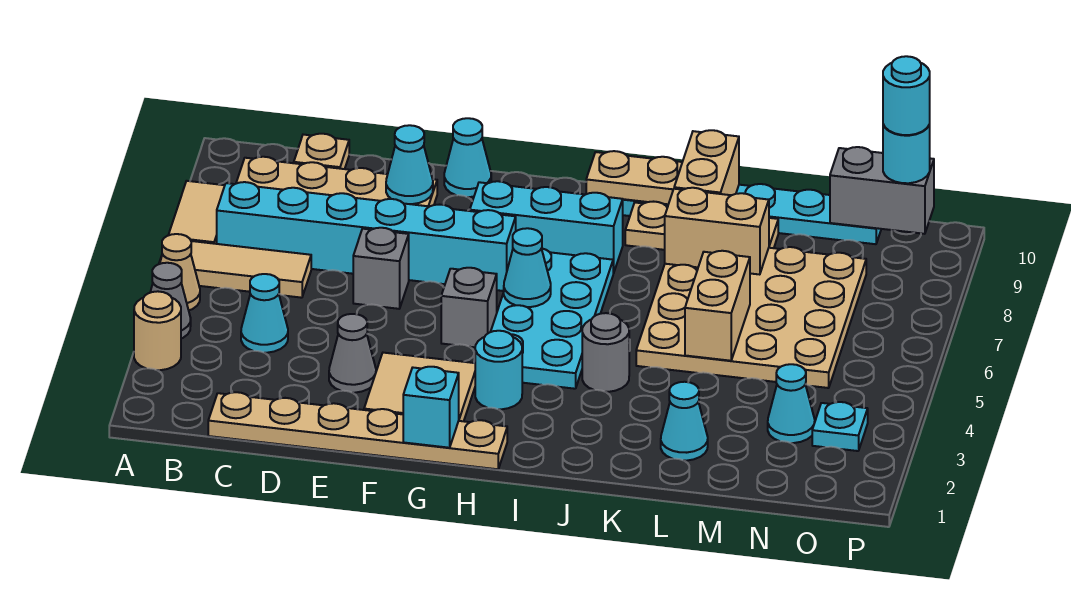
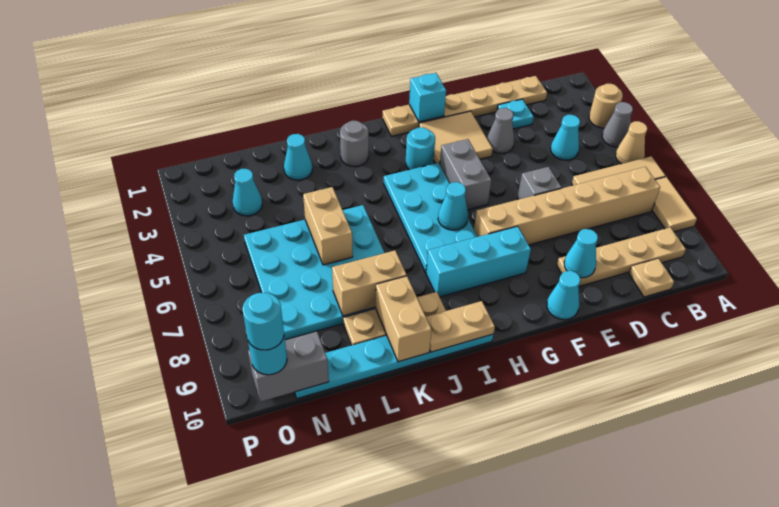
cyan 1x6 brick [217,182,516,291] -> tan 1x6 brick [474,167,660,245]
grey 1x1 brick [441,268,497,347] -> grey 1x2 brick [440,139,491,210]
grey 1x1 round brick [582,313,629,392] -> grey 1x1 round brick moved to [340,121,369,167]
tan 4x4 plate [636,247,866,388] -> cyan 4x4 plate [244,205,385,340]
cyan 1x1 plate [812,402,868,451] -> cyan 1x1 plate moved to [497,99,534,129]

